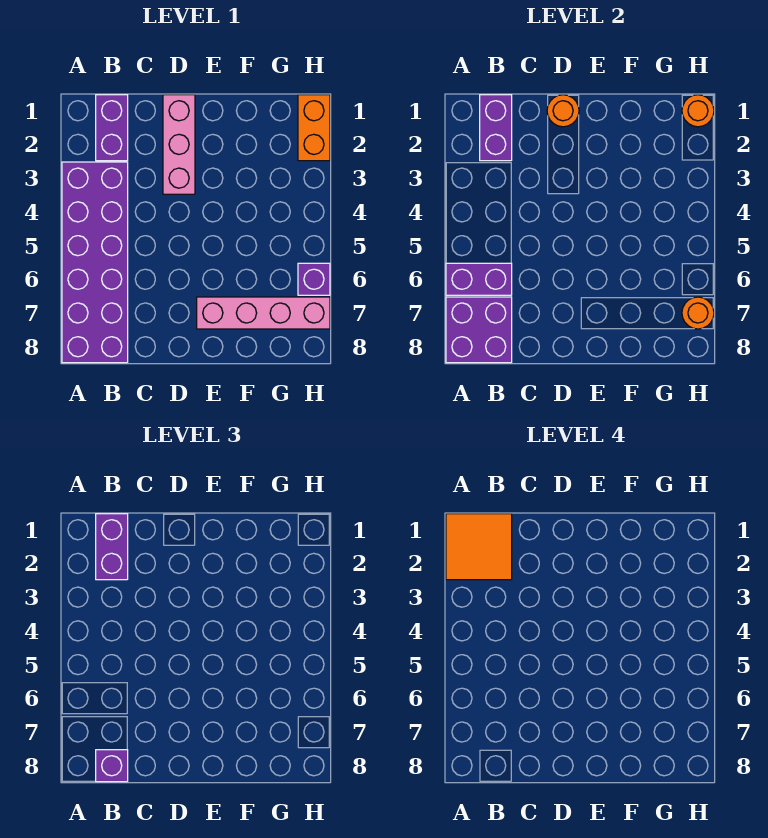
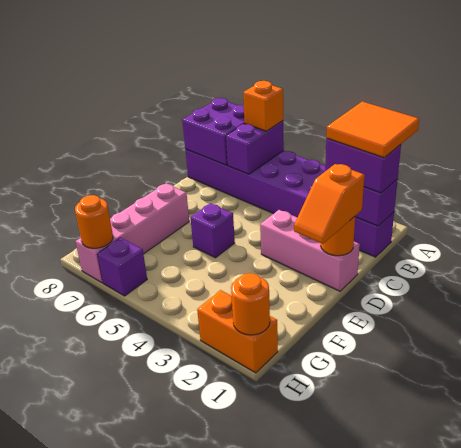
none -> orange 1x1 brick [243,81,283,131]
purple 1x1 brick [96,750,128,782] -> purple 1x1 brick moved to [190,203,235,258]
none -> orange 1x2 slope [294,164,364,244]

